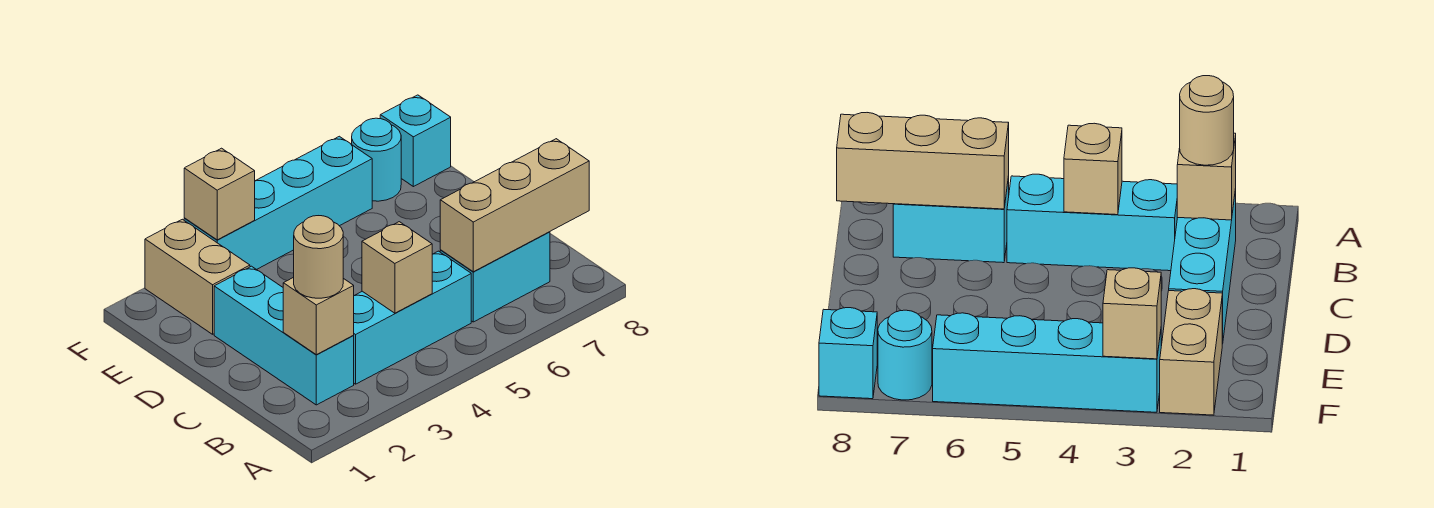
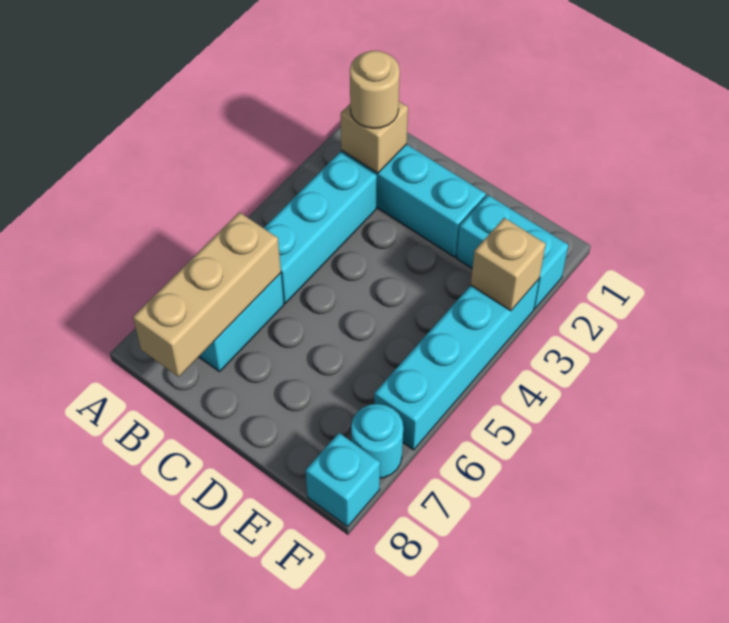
tan 1x1 brick [362,222,432,313] -> none
tan 1x2 brick [145,219,250,334] -> cyan 1x2 brick [457,195,568,309]

